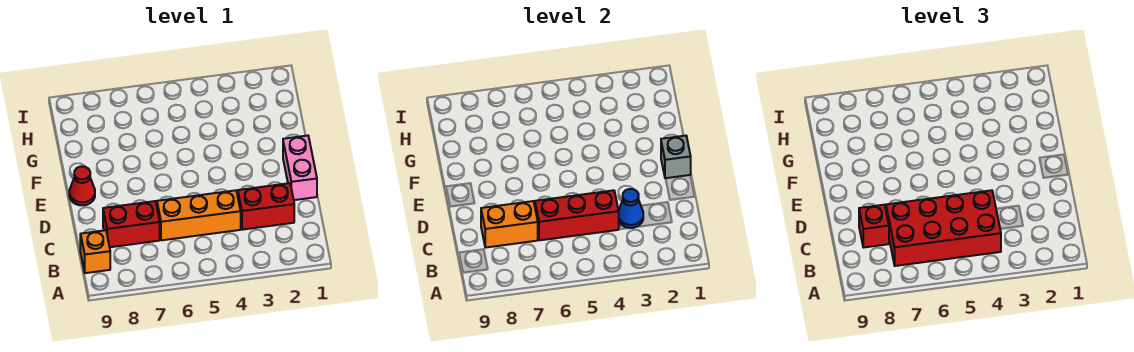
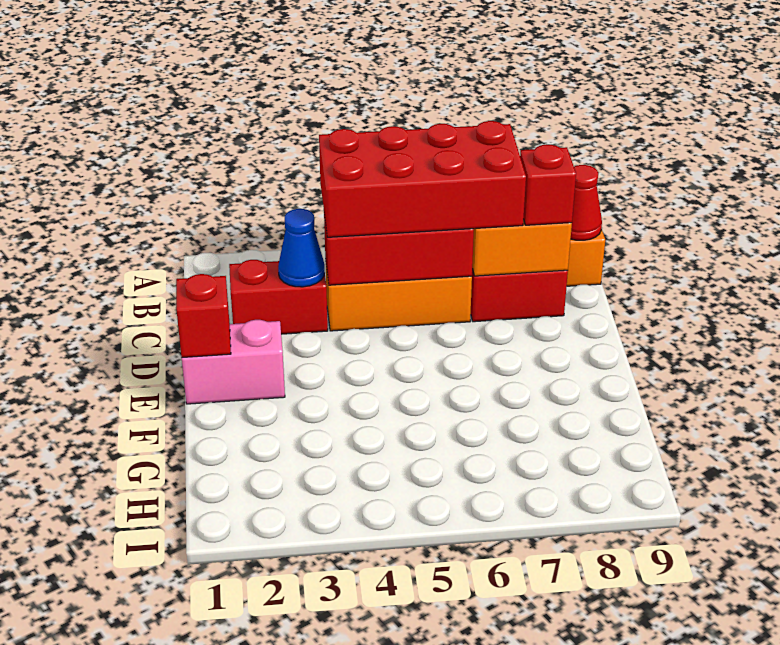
pink 1x2 brick [283,136,317,200] -> pink 1x2 brick turned to [182,320,285,404]
grey 1x1 brick [661,136,691,178] -> red 1x1 brick [176,274,231,358]
red 1x1 cone [69,166,95,205] -> red 1x1 cone moved to [571,165,602,240]

